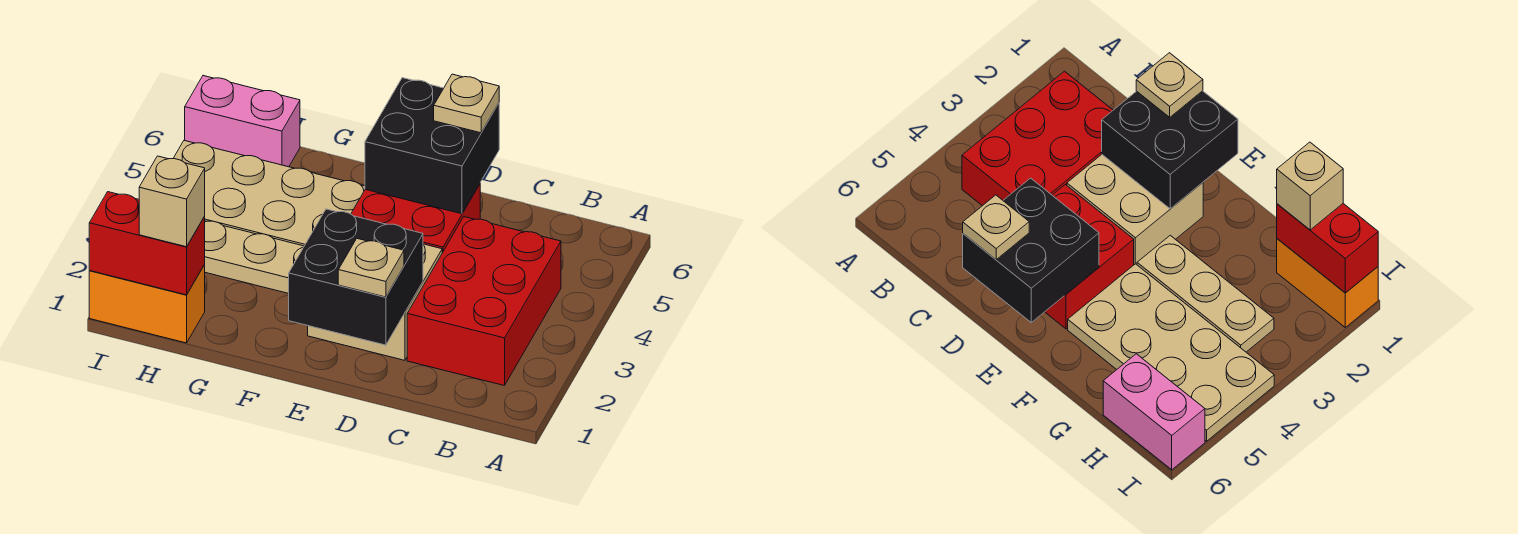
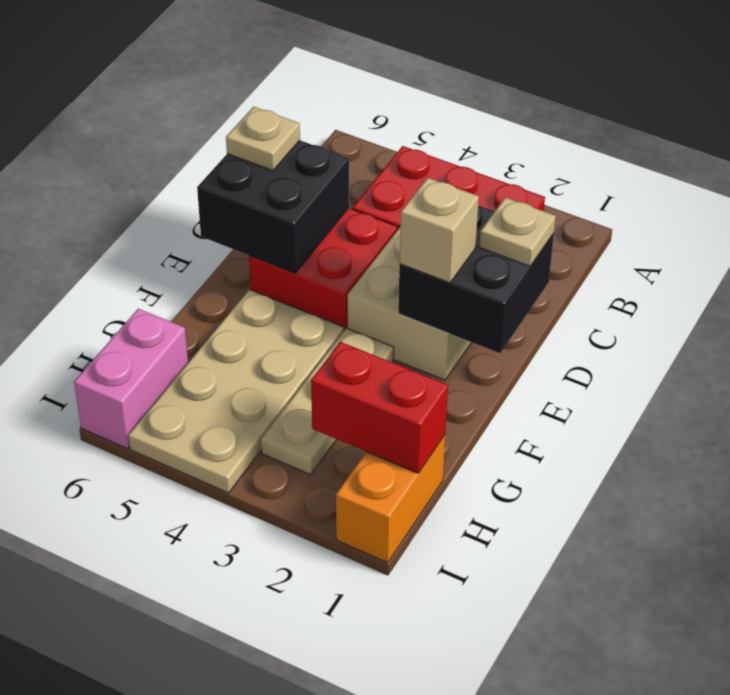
red 1x2 brick [89,192,205,295] -> red 1x2 brick turned to [311,342,448,473]
tan 1x1 brick [139,156,205,247] -> tan 1x1 brick moved to [400,178,479,283]

